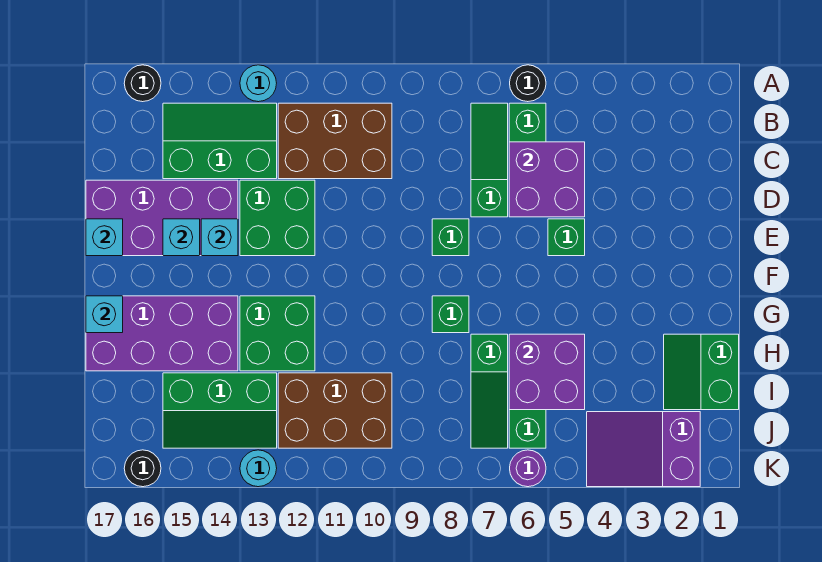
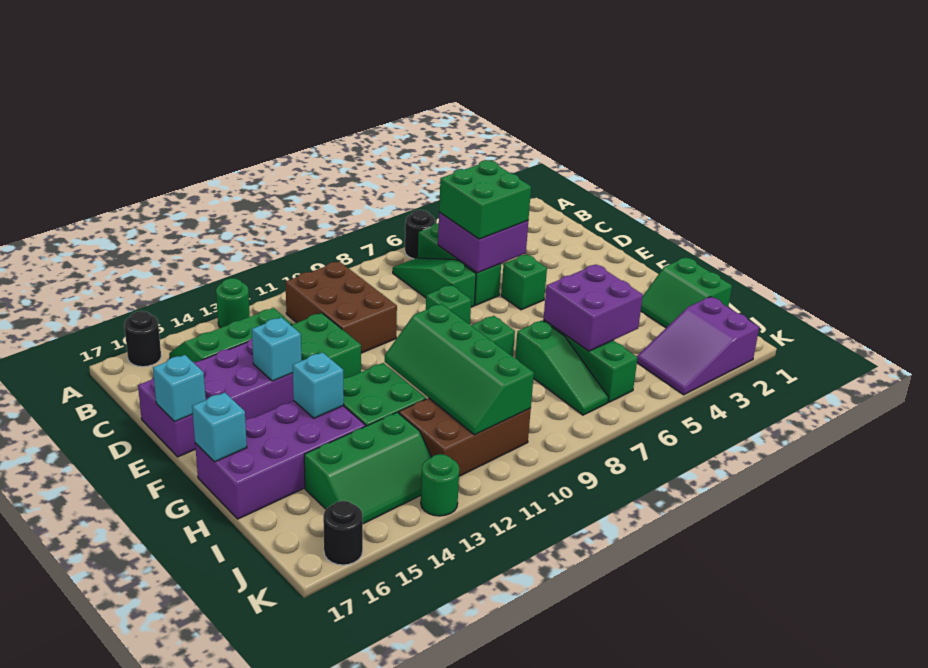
cyan 1x1 round brick [240,65,277,102] -> green 1x1 round brick [216,278,250,328]
brown 2x3 brick [278,103,392,179] -> brown 2x3 brick turned to [285,262,397,353]
none -> green 2x2 brick [439,160,531,239]
cyan 1x1 brick [163,219,200,256] -> cyan 1x1 brick moved to [293,352,344,418]
none -> green 2x4 slope [385,304,534,435]
purple 1x1 round brick [510,450,546,487] -> none
cyan 1x1 round brick [240,450,277,487] -> green 1x1 round brick [421,454,459,516]

